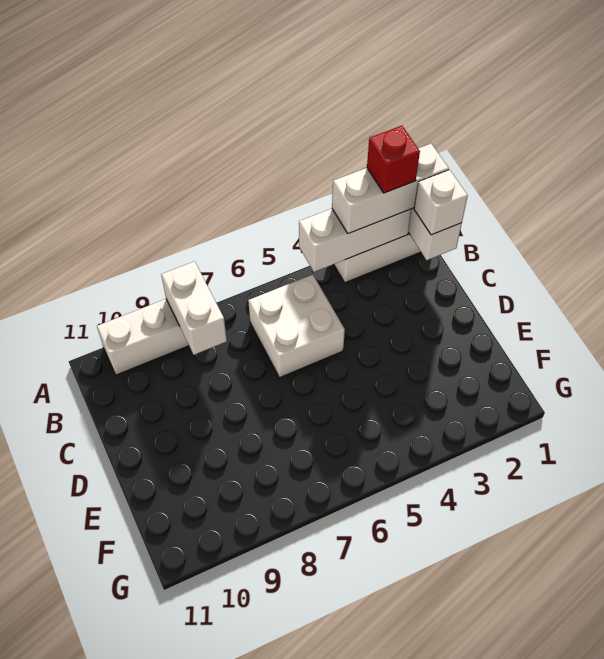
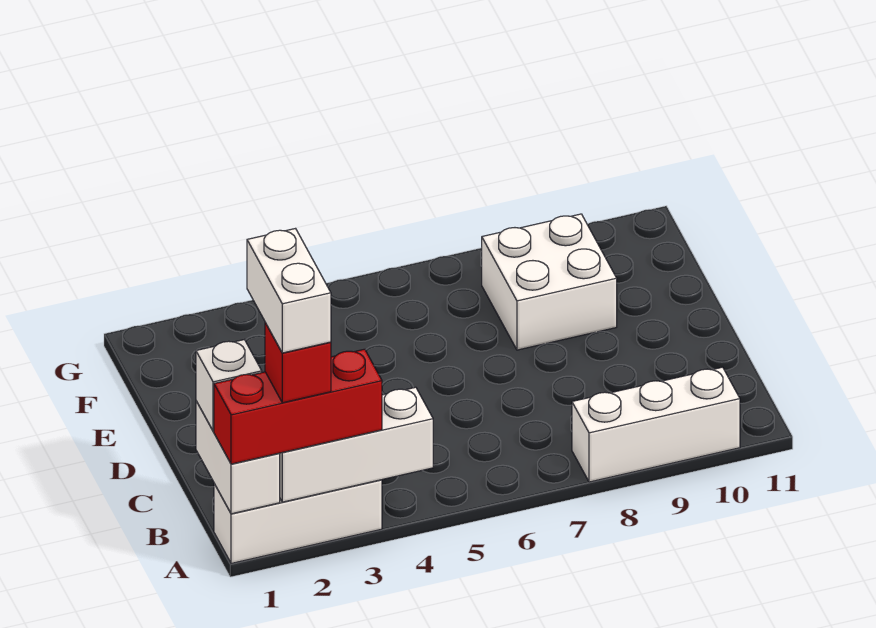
white 1x3 brick [332,144,449,234] -> red 1x3 brick [214,349,382,464]
white 1x2 brick [161,261,227,355] -> white 1x2 brick moved to [247,229,331,353]
white 2x2 brick [248,274,345,378] -> white 2x2 brick moved to [482,214,617,350]

